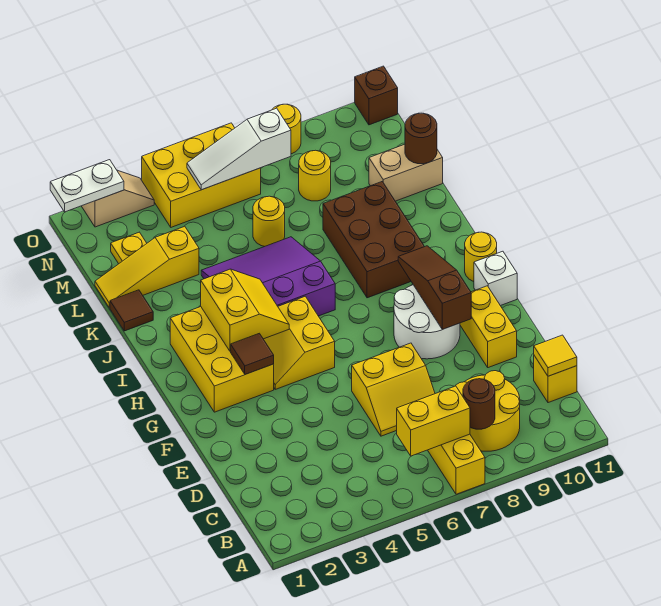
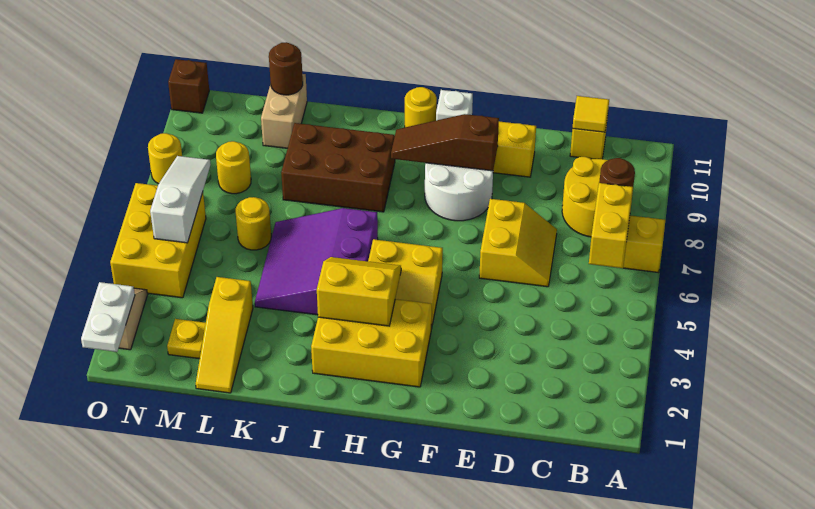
brown 1x1 tile [231,333,274,374] -> none
brown 1x1 tile [110,290,153,331] -> none
white 1x3 slope [187,108,291,190] -> white 1x3 slope turned to [150,156,211,243]

